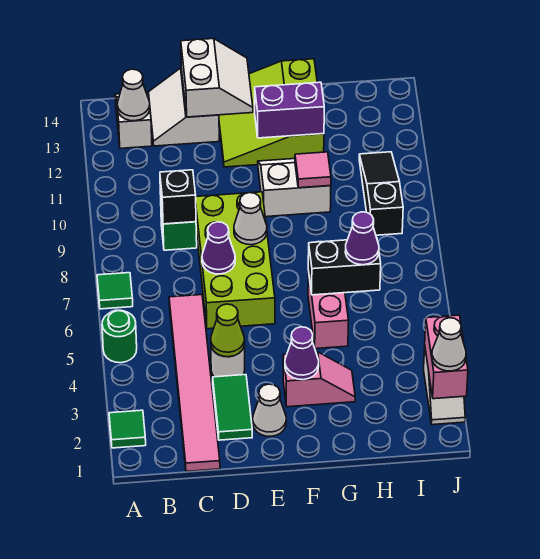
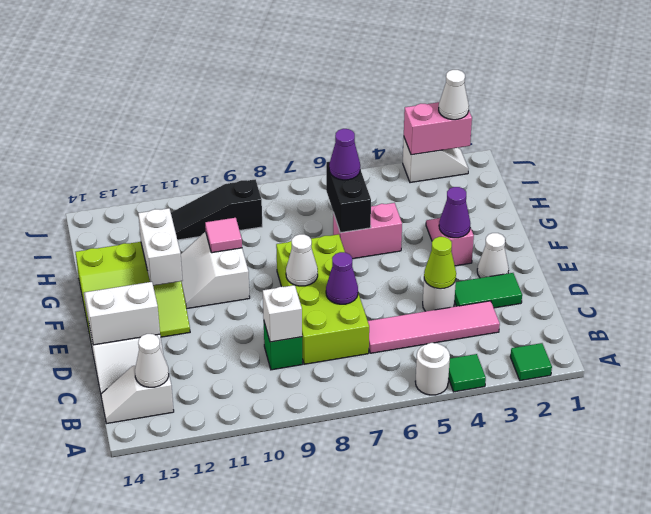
green 1x1 round brick [102,311,137,363] -> white 1x1 round brick [415,343,450,395]
green 1x1 tile [97,273,133,309] -> green 1x1 tile moved to [449,354,486,392]
pink 1x6 tile [169,295,220,471] -> pink 1x4 tile [368,301,500,353]
black 1x1 brick [160,170,196,224] -> white 1x1 brick [263,285,302,342]
lime 2x4 brick [196,192,275,329] -> lime 2x4 brick turned to [276,234,369,364]
purple 1x2 brick [255,82,324,138] -> white 1x2 brick [138,208,183,286]

